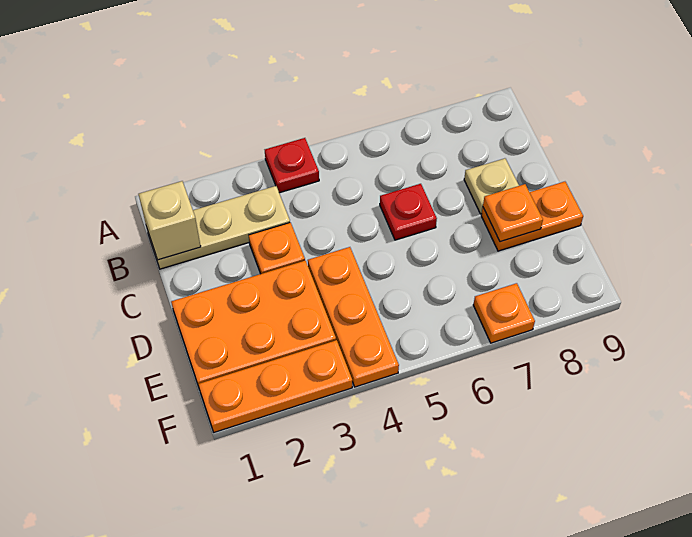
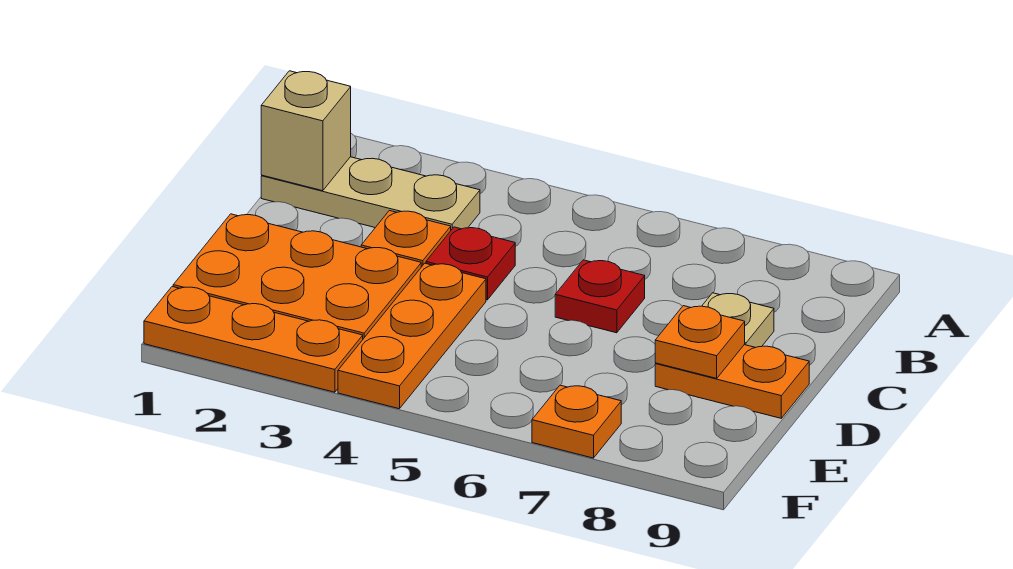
red 1x1 plate [265,138,319,193] -> red 1x1 plate moved to [426,227,515,300]

